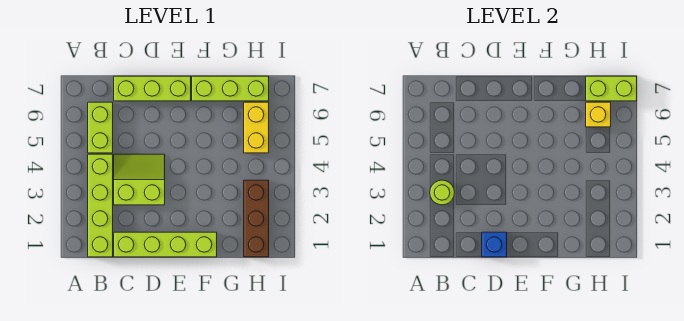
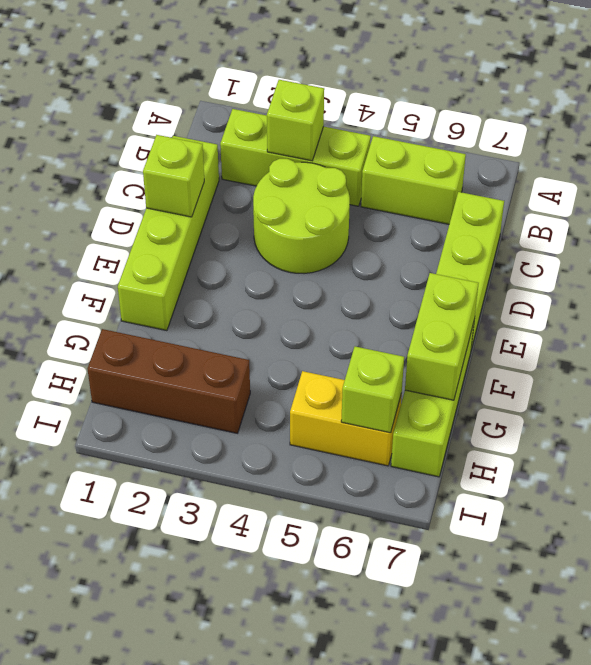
lime 1x4 brick [88,154,113,257] -> lime 1x3 brick [220,109,371,206]
lime 1x1 round brick [430,180,454,205] -> lime 1x1 brick [267,80,324,161]
lime 2x2 slope [114,154,165,205] -> lime 2x2 round brick [253,159,350,274]
blue 1x1 brick [482,232,507,257] -> lime 1x1 brick [143,135,204,217]
yellow 1x1 brick [586,102,611,127] -> lime 1x1 brick [341,347,404,433]
lime 1x2 brick [586,76,637,101] -> lime 1x2 brick moved to [405,273,479,400]

